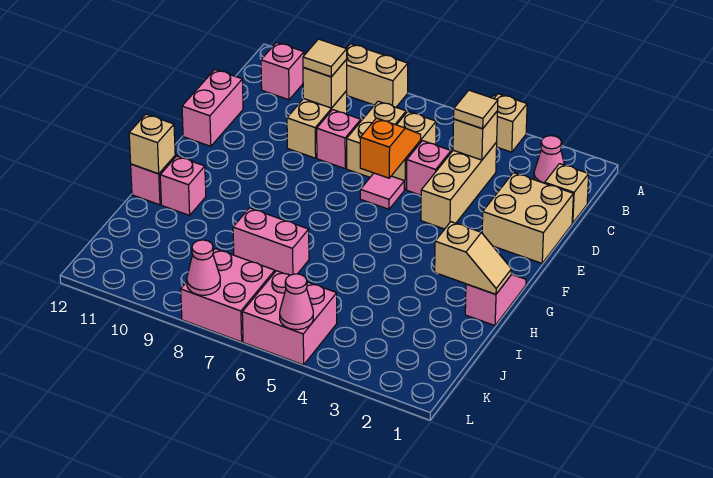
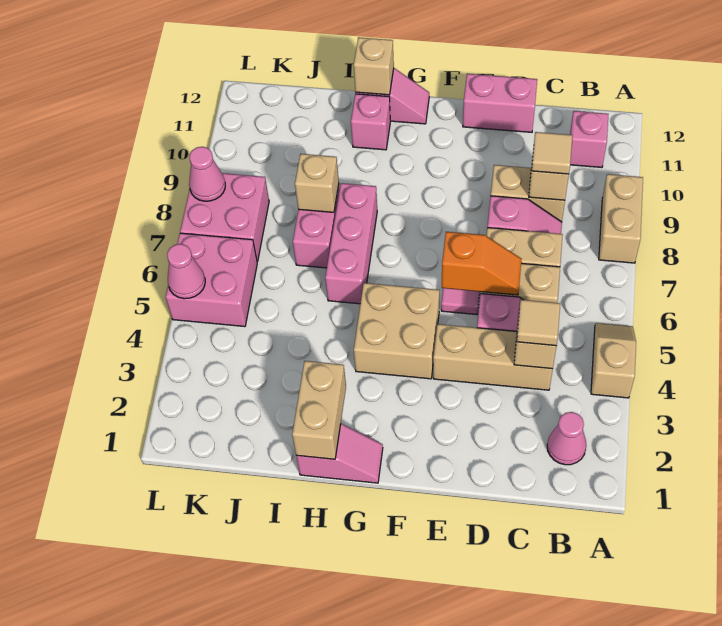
tan 1x1 brick [545,164,589,223] -> tan 1x1 brick moved to [295,154,339,212]
tan 2x2 brick [482,173,573,263] -> tan 2x2 brick moved to [354,283,439,379]
tan 1x2 slope [435,222,511,294] -> tan 1x2 brick [292,361,346,459]
none -> pink 1x3 brick [325,183,377,304]

